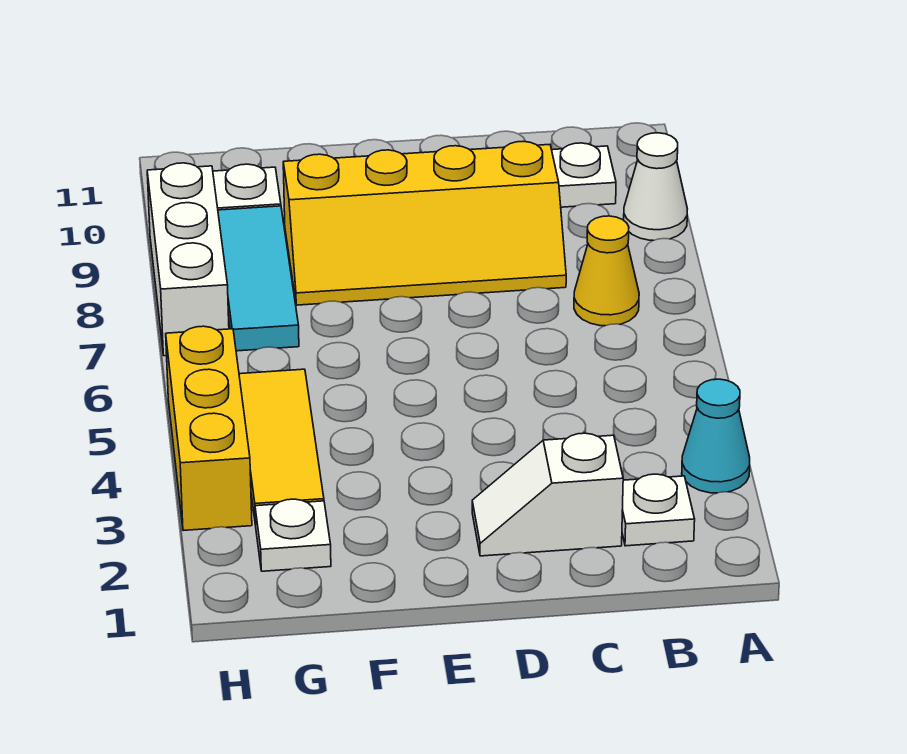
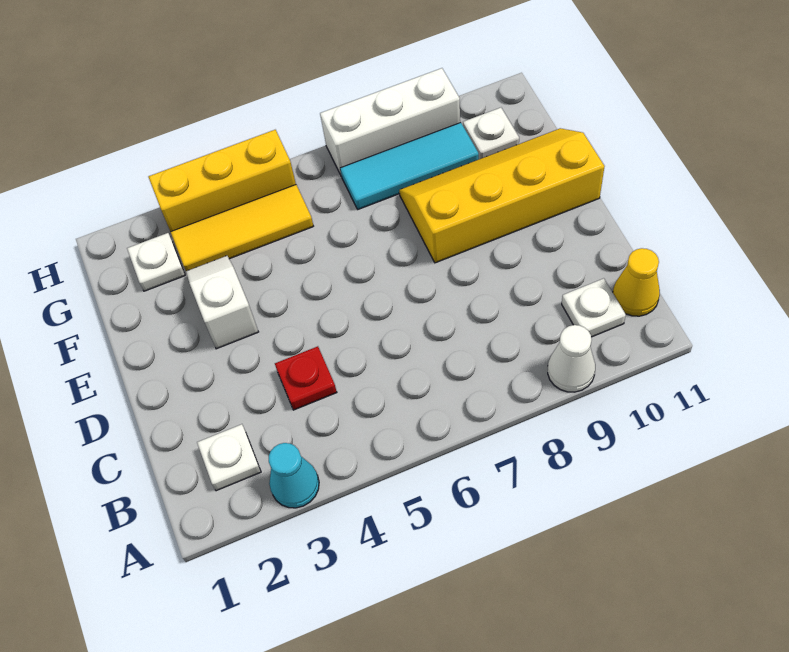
yellow 1x1 cone [574,216,639,326] -> yellow 1x1 cone moved to [613,248,660,316]
white 1x2 slope [472,433,623,556] -> white 1x2 slope moved to [186,256,258,349]
none -> red 1x1 plate [275,346,337,410]
yellow 2x4 slope [283,141,566,305] -> yellow 2x4 slope turned to [399,128,605,263]

